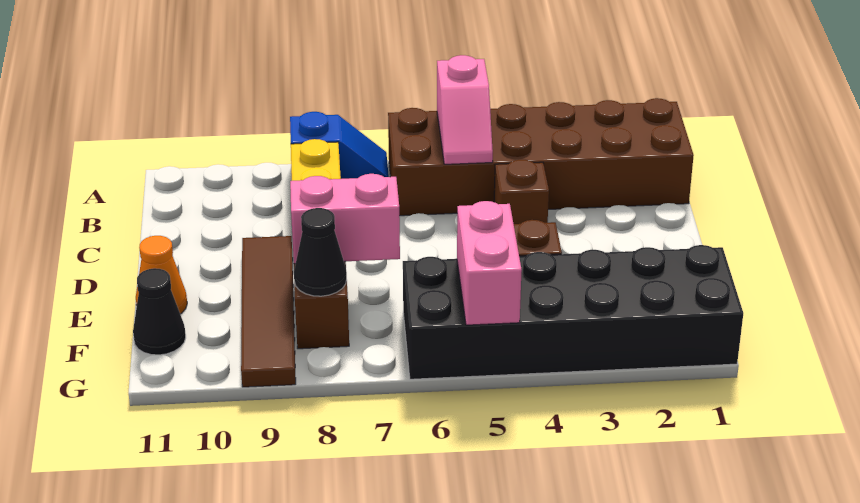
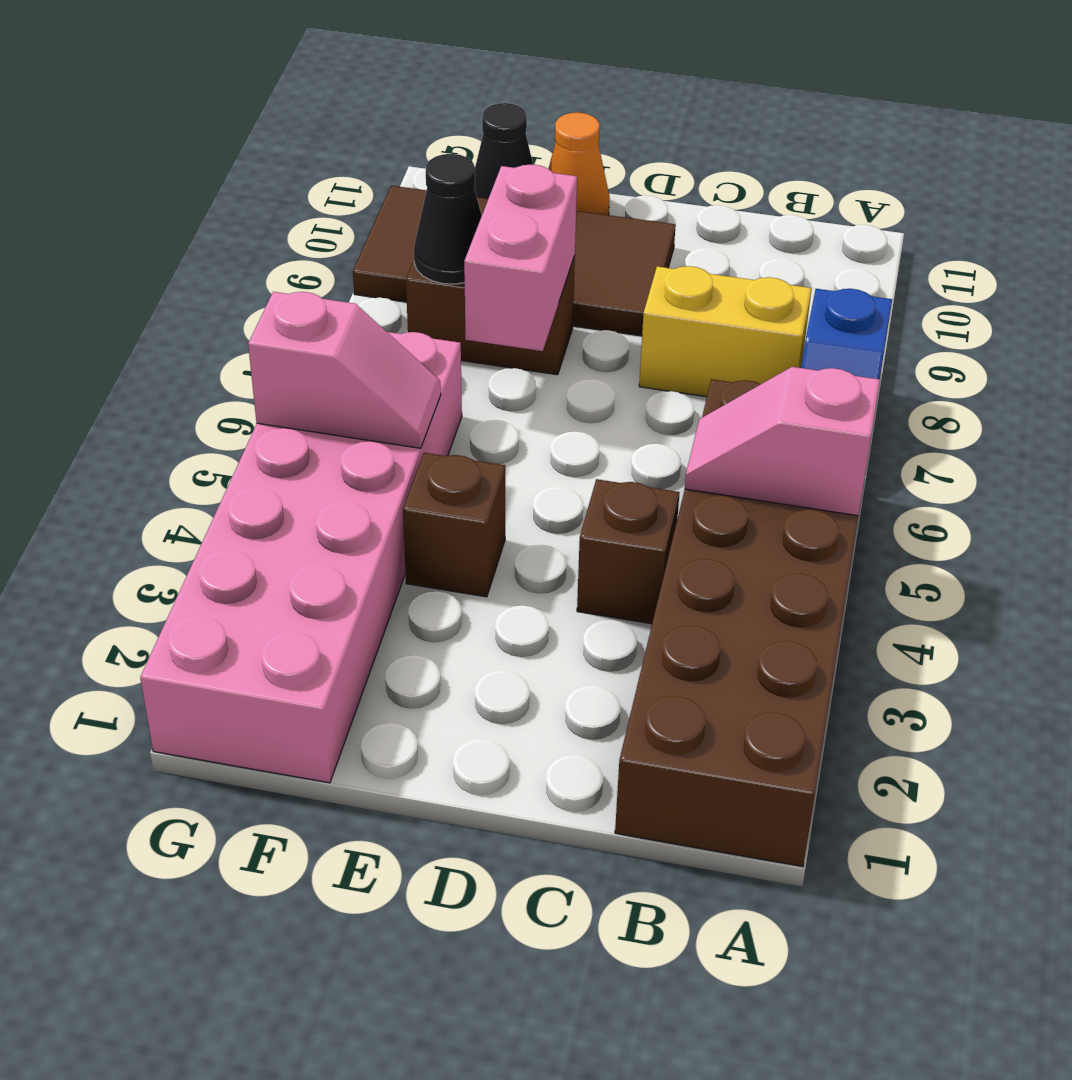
brown 1x4 tile [241,236,296,387] -> brown 2x4 tile [353,186,676,336]
black 2x6 brick [403,245,743,379] -> pink 2x6 brick [140,332,462,783]
pink 1x2 brick [457,201,522,325] -> pink 1x2 slope [248,292,441,448]

